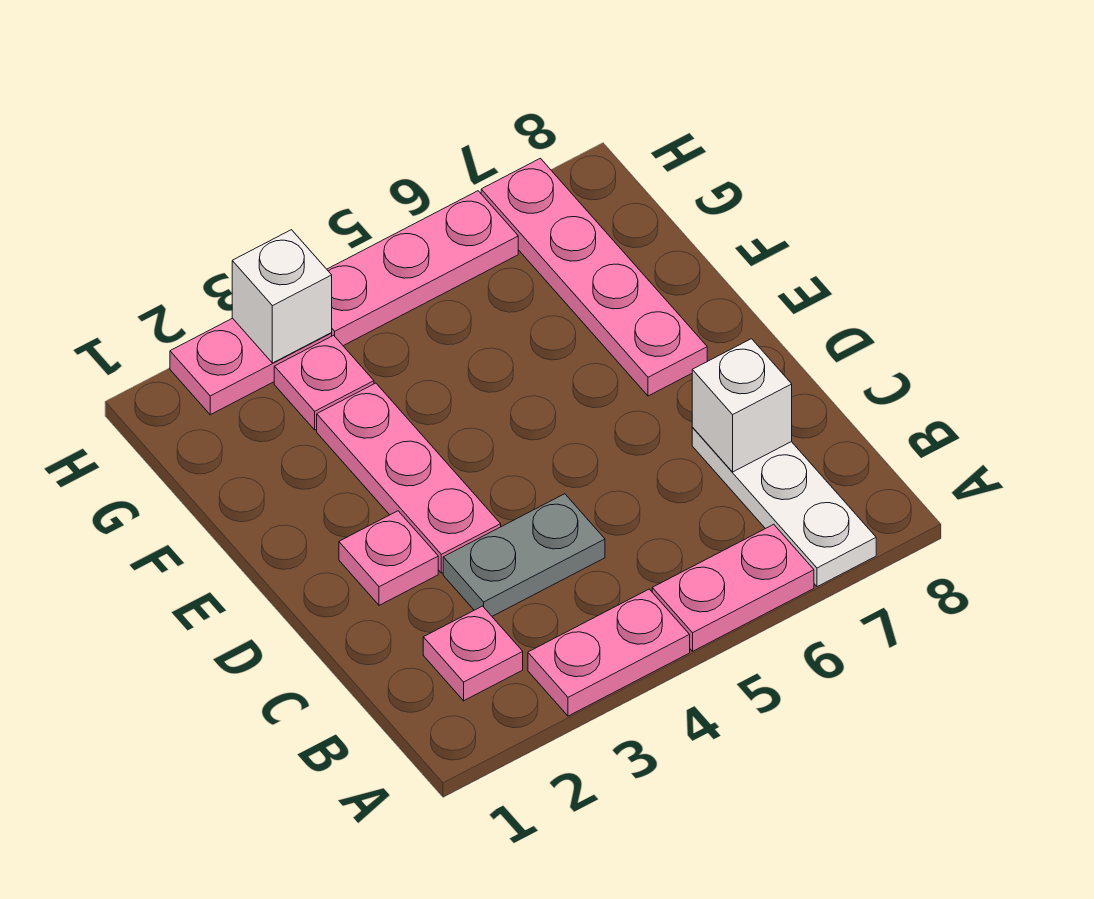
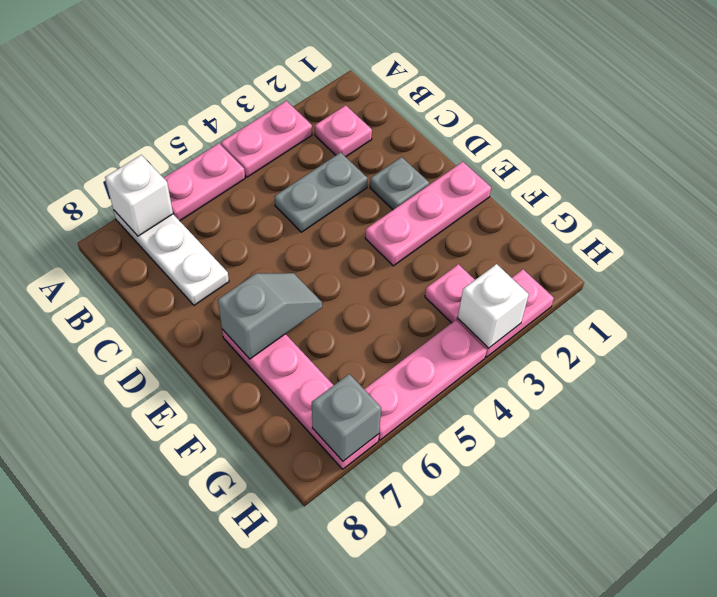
white 1x1 brick [692,339,792,472] -> white 1x1 brick moved to [105,155,173,236]
pink 1x1 plate [339,511,438,605] -> grey 1x1 plate [370,157,429,210]
pink 1x3 plate [317,383,501,573] -> pink 1x3 plate turned to [365,162,491,266]
none -> grey 1x2 slope [218,273,322,359]
none -> grey 1x1 brick [312,374,381,461]

